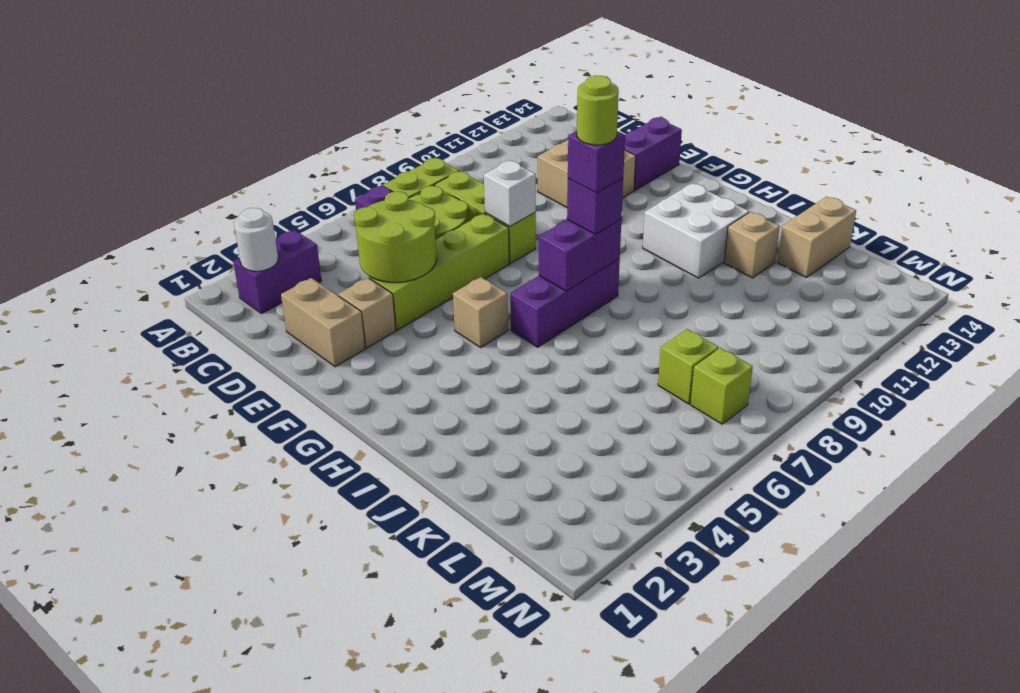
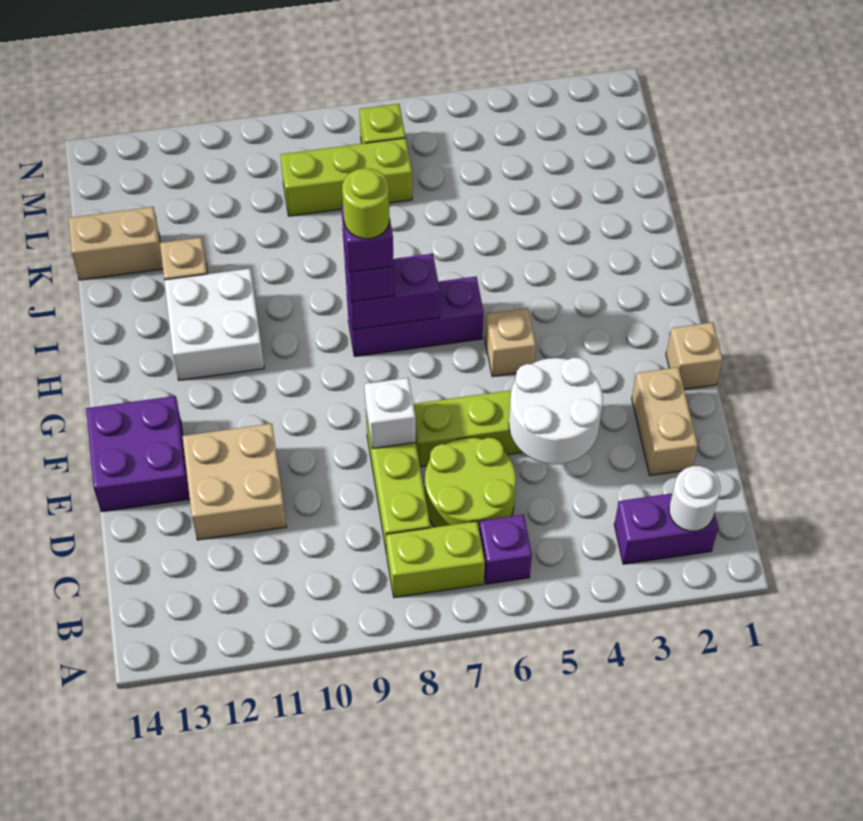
lime 2x2 round brick [354,192,436,283] -> white 2x2 round brick [509,357,603,464]
tan 1x1 brick [338,278,396,348] -> tan 1x1 brick moved to [666,322,723,389]
purple 1x2 brick [625,118,682,190] -> purple 2x2 brick [86,396,190,512]
lime 1x1 brick [658,329,719,404] -> lime 1x3 brick [280,138,412,216]

